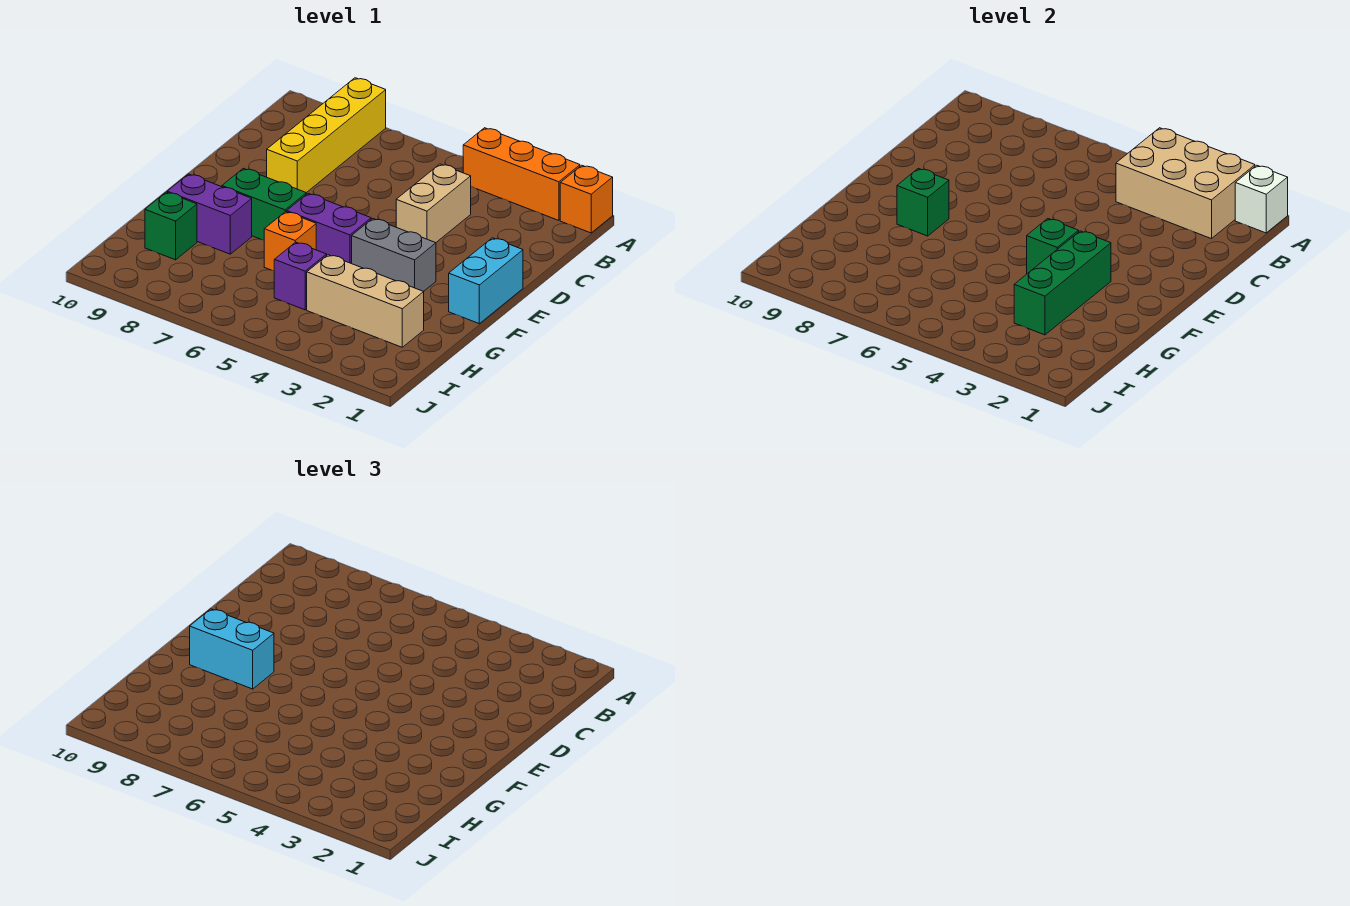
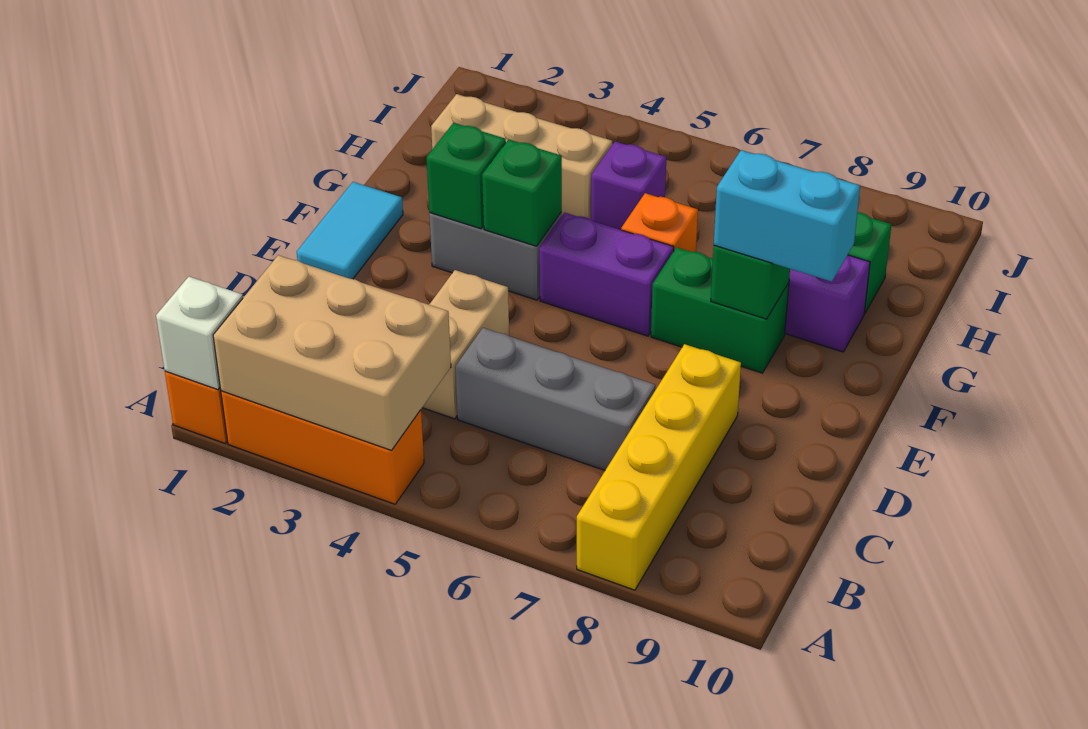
none -> grey 1x3 brick [455,328,655,470]
cyan 1x2 brick [449,238,523,324] -> cyan 1x2 tile [297,182,403,279]
green 1x3 brick [1014,231,1111,335] -> green 1x1 brick [427,123,506,229]

